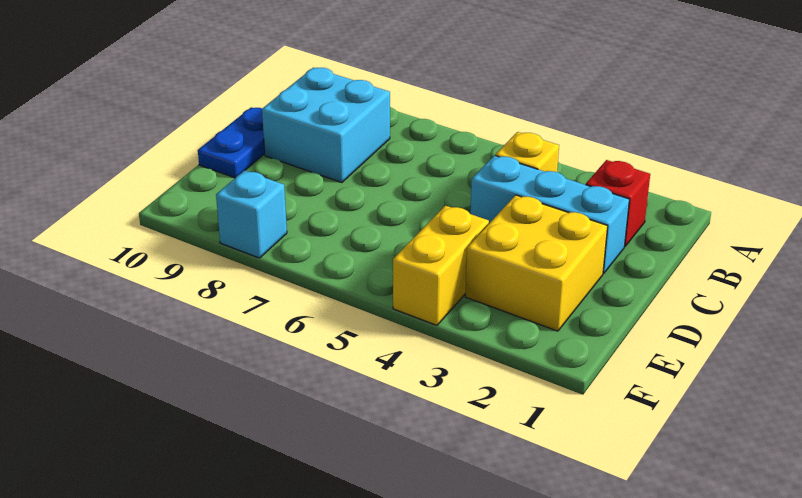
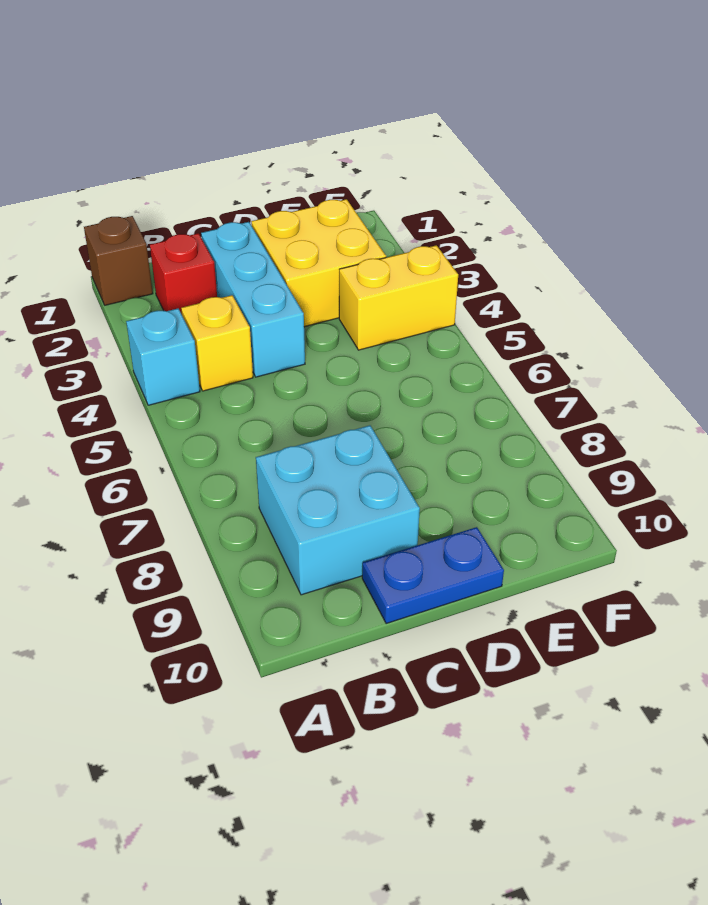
none -> brown 1x1 brick [84,216,153,305]
cyan 1x1 brick [216,171,287,258] -> cyan 1x1 brick moved to [126,309,200,405]

